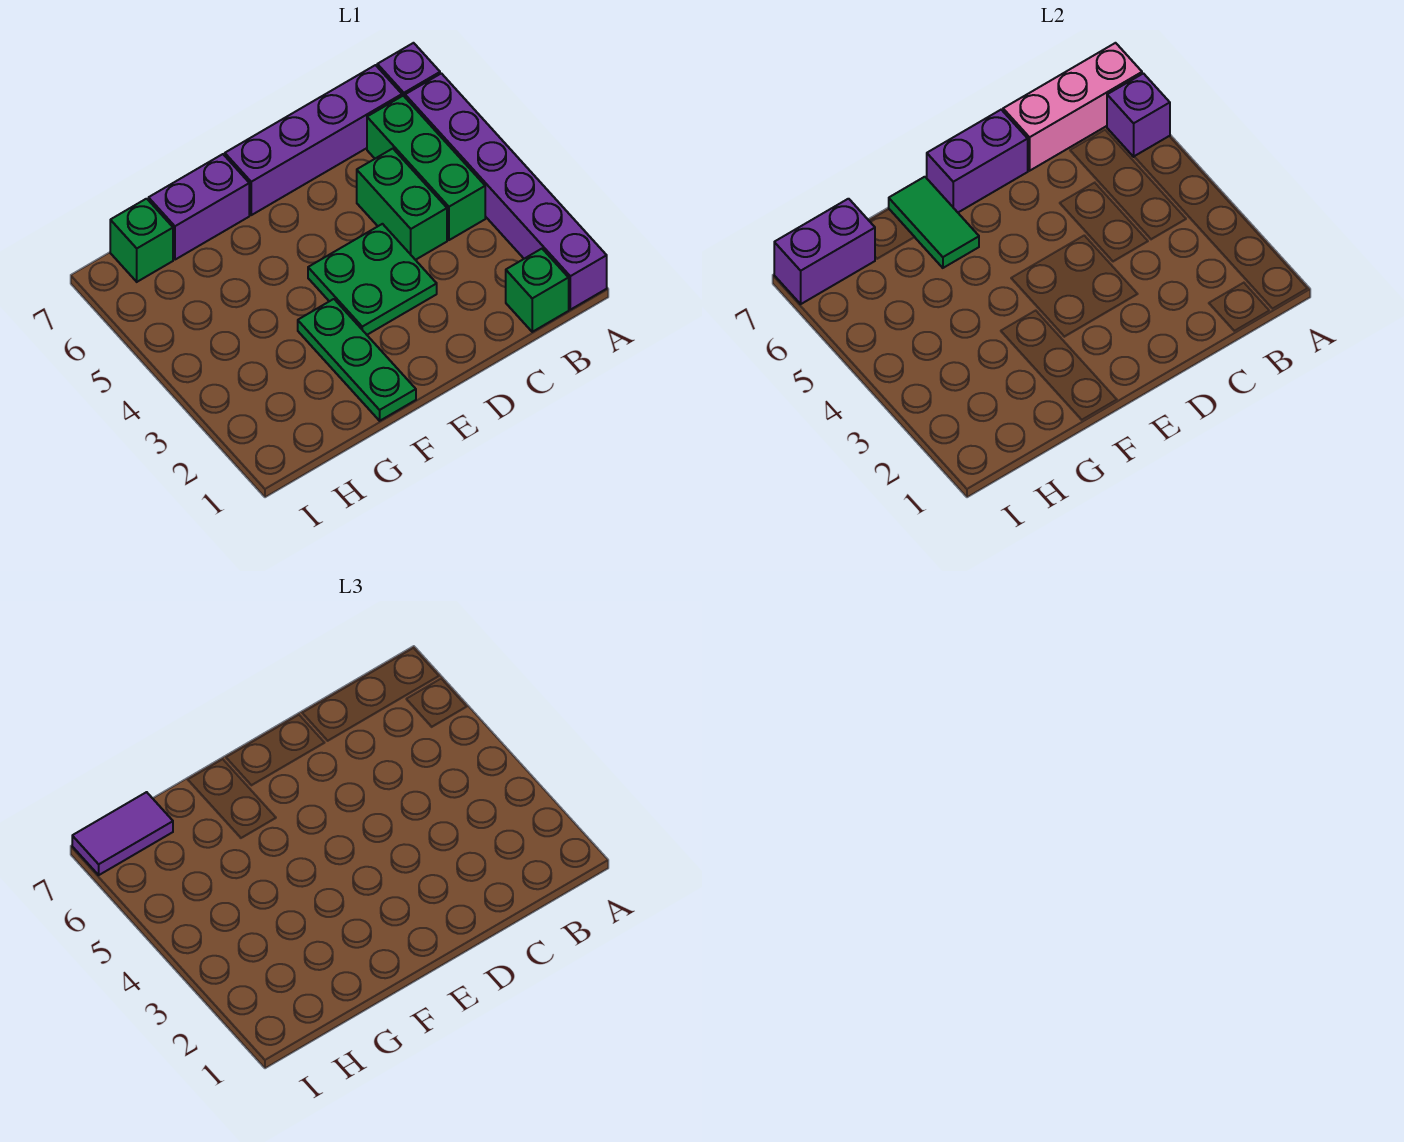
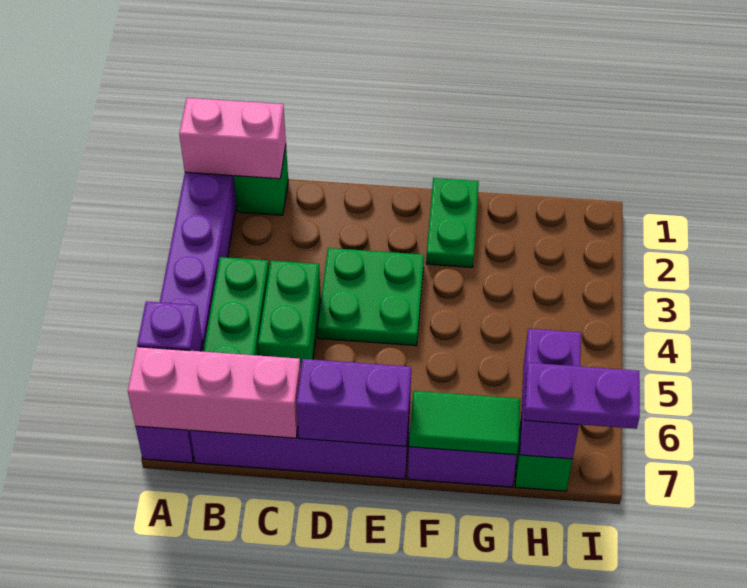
none -> pink 1x2 brick [179,98,286,179]
green 1x3 plate [298,299,416,421] -> green 1x2 plate [426,178,479,267]
green 1x2 tile [889,177,979,268] -> green 1x2 tile turned to [409,391,520,455]
purple 1x2 brick [774,199,875,304] -> purple 1x2 brick turned to [520,329,581,459]
purple 1x2 tile [72,792,173,875] -> purple 1x2 plate [525,363,640,429]

